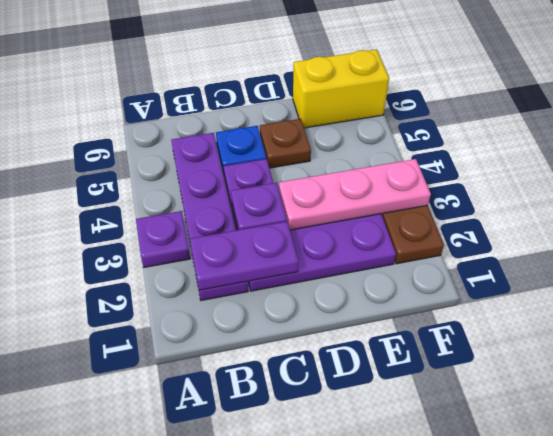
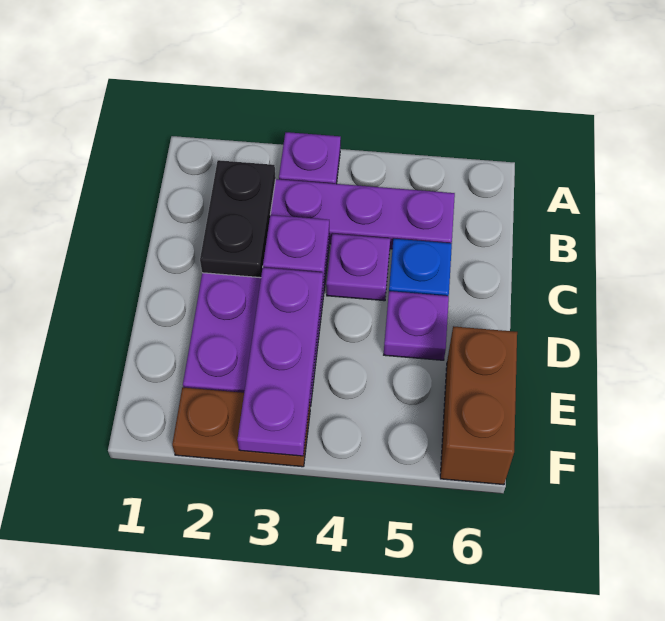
purple 1x2 plate [190,222,298,290] -> black 1x2 plate [200,160,276,278]
pink 1x3 plate [279,159,431,230] -> purple 1x3 plate [237,268,323,456]
brown 1x1 plate [260,119,311,168] -> purple 1x1 plate [384,291,449,360]
yellow 1x2 brick [293,49,389,128] -> brown 1x2 brick [440,326,517,485]

